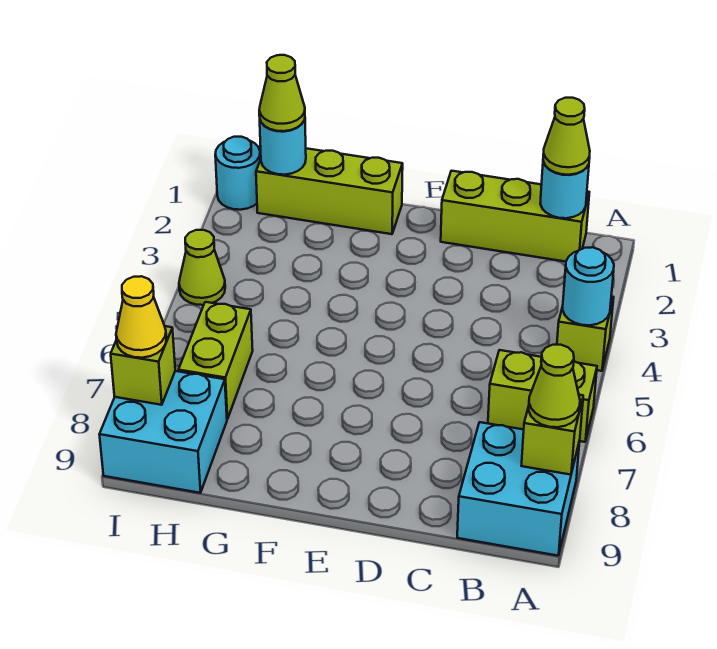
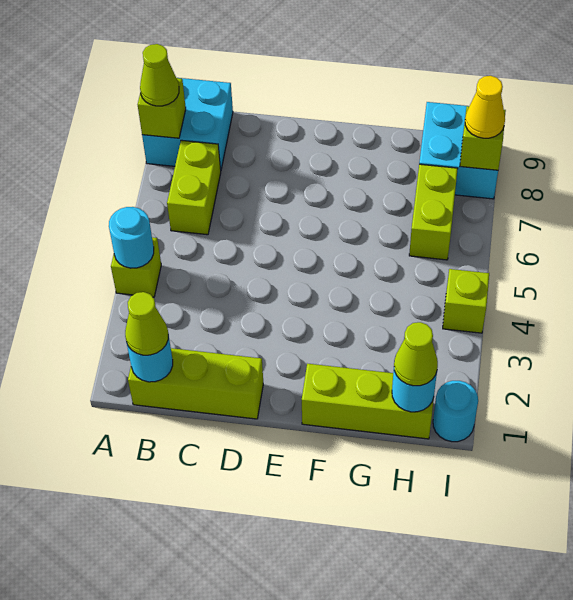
lime 1x2 brick [488,350,597,442] -> lime 1x2 brick turned to [167,140,221,235]
lime 1x1 cone [179,230,225,305] -> lime 1x1 brick [443,269,489,333]

